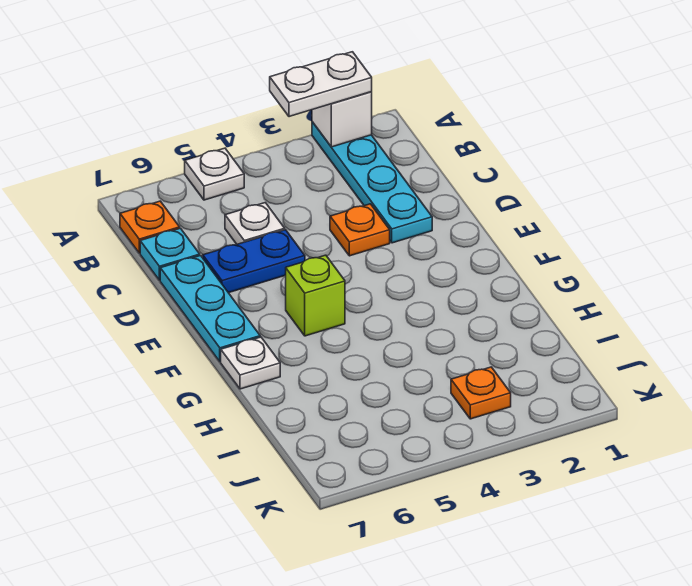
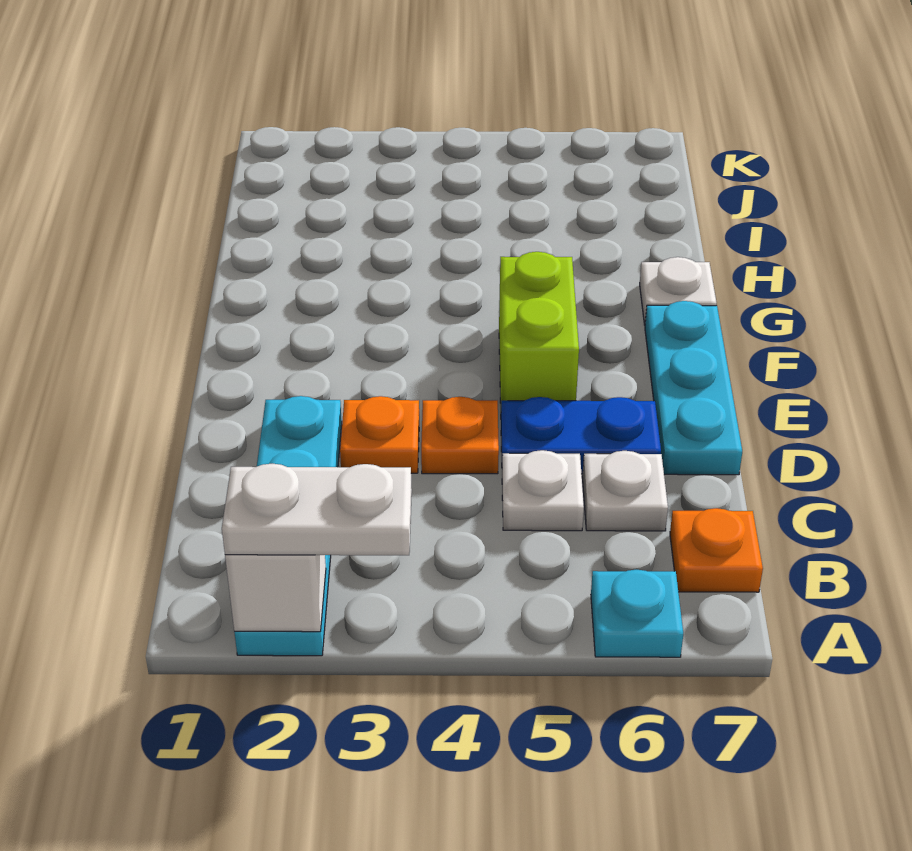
white 1x1 plate [185,148,244,200] -> white 1x1 plate moved to [582,451,668,531]
cyan 1x1 plate [140,228,200,280] -> cyan 1x1 plate moved to [591,570,683,657]
lime 1x1 brick [286,255,345,336] -> lime 1x2 brick [499,252,579,403]
orange 1x1 plate [451,367,511,419] -> orange 1x1 plate moved to [421,397,499,474]

